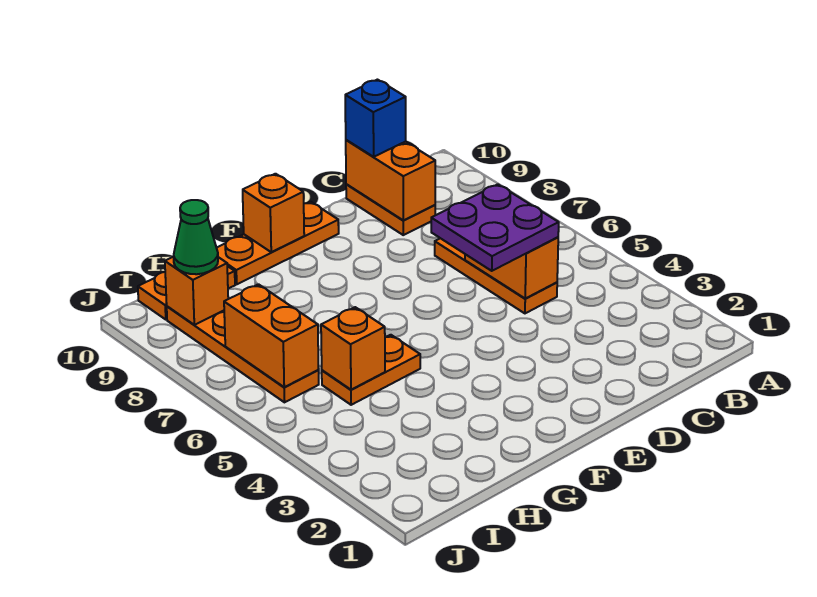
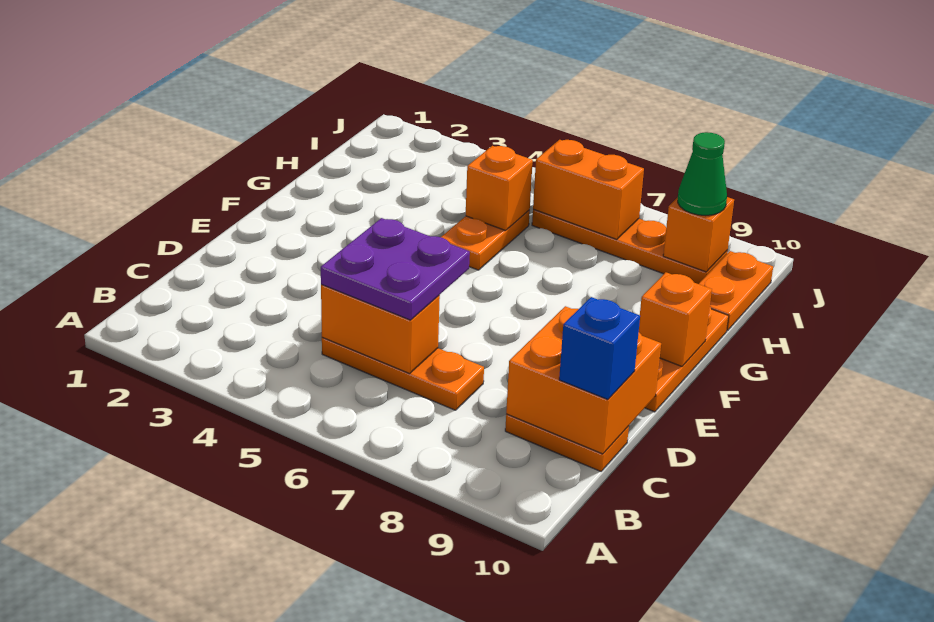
orange 1x2 brick [346,140,435,220] -> orange 2x2 brick [506,306,661,454]

